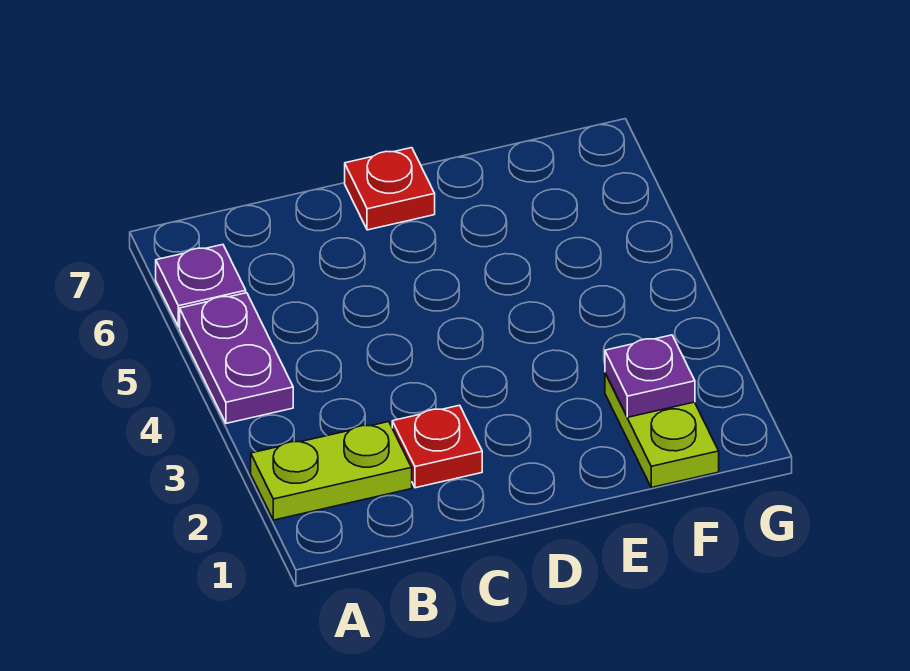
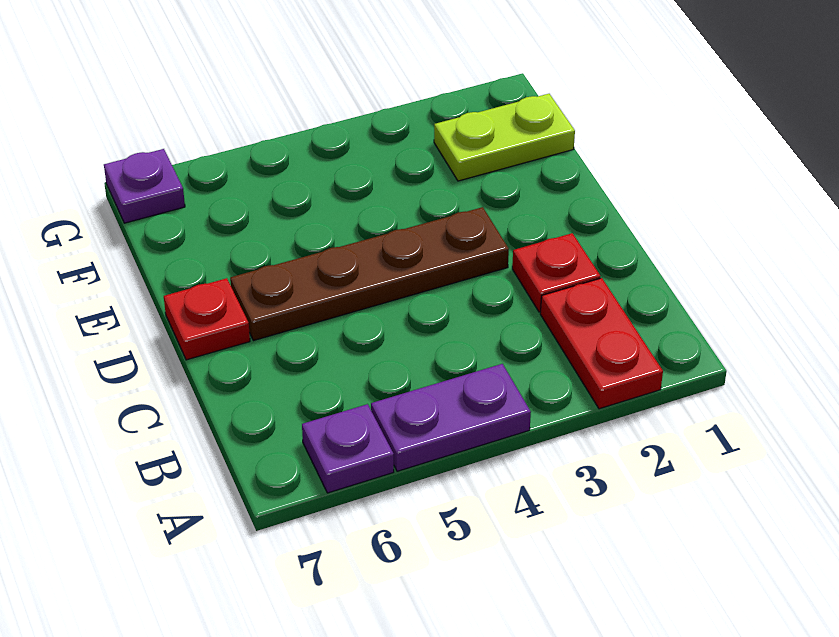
lime 1x2 plate [251,422,412,520] -> red 1x2 plate [540,278,663,409]
none -> brown 1x4 plate [230,207,509,341]
purple 1x1 plate [605,335,695,417] -> purple 1x1 plate moved to [104,149,185,223]

